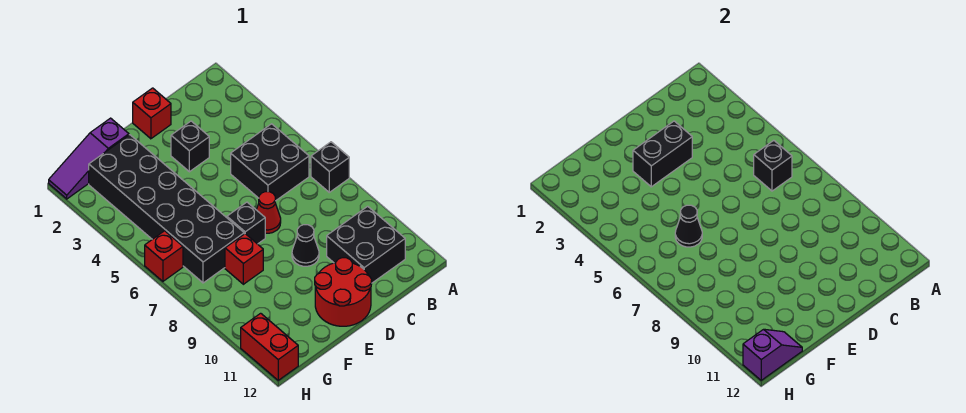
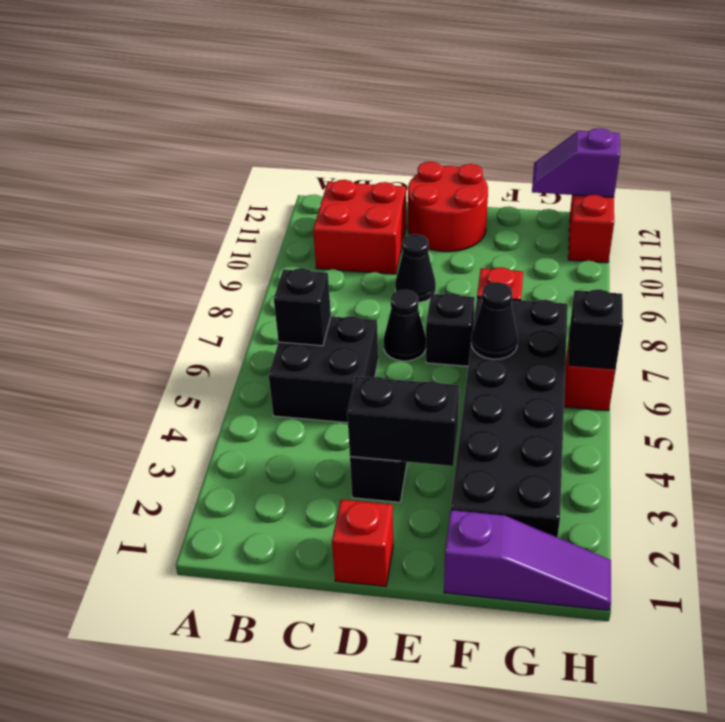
black 1x1 brick [311,142,349,192] -> black 1x1 brick moved to [568,289,623,369]
black 2x2 brick [327,206,405,283] -> red 2x2 brick [313,180,406,274]
red 1x1 cone [257,192,281,233] -> black 1x1 cone [384,290,426,361]

